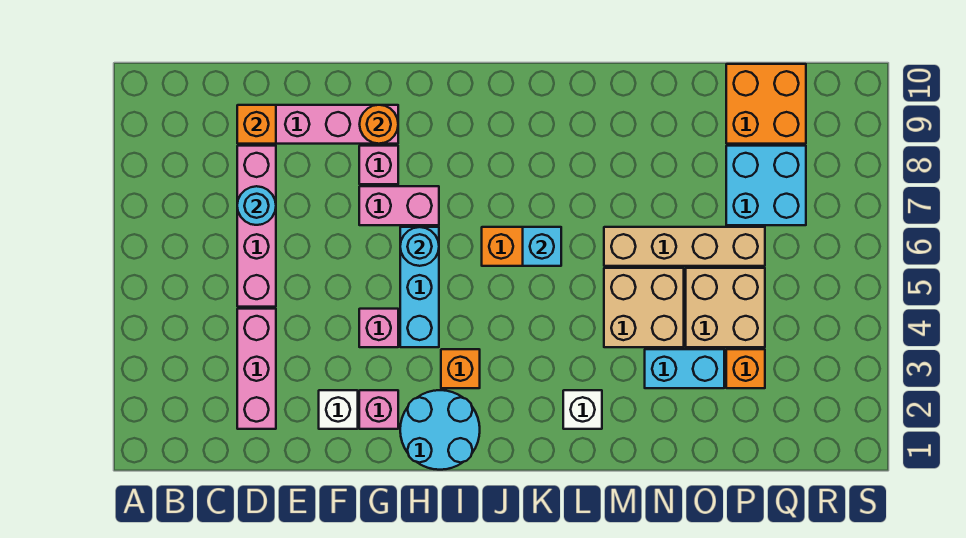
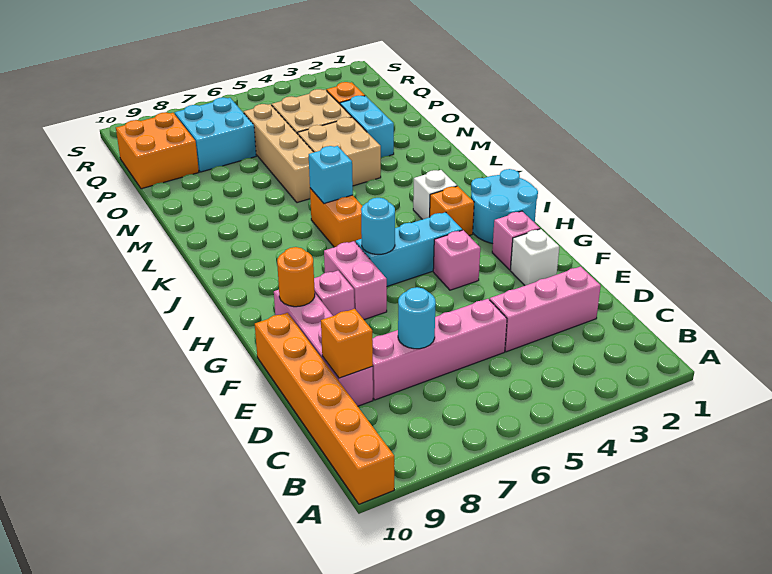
none -> orange 1x6 brick [255,313,394,504]
white 1x1 brick [563,390,602,429] -> white 1x1 brick moved to [413,170,457,219]

